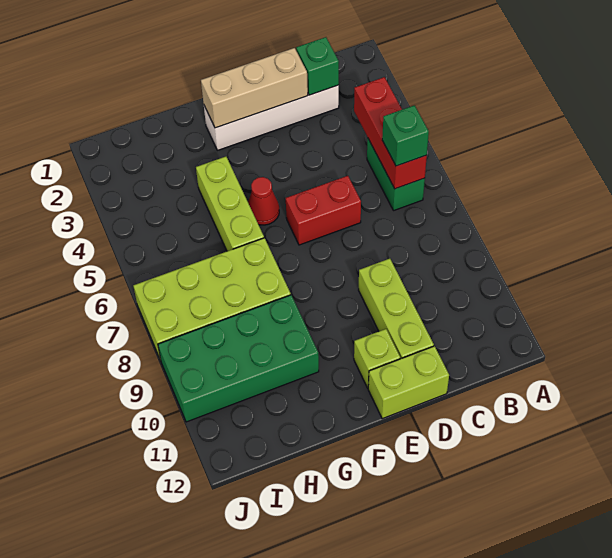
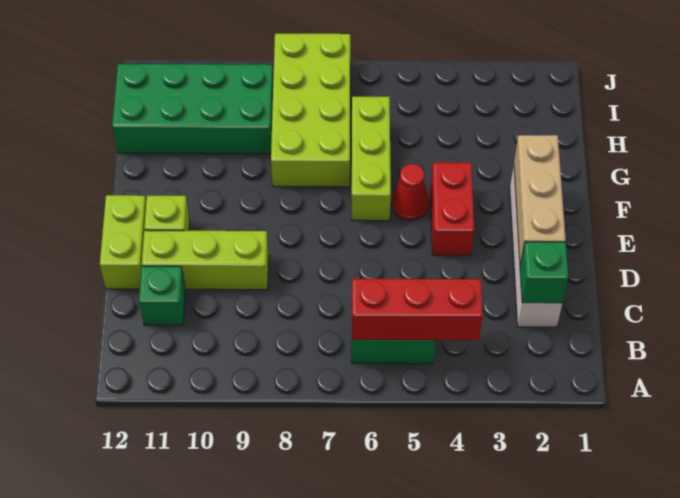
green 1x1 brick [382,105,429,166] -> green 1x1 brick moved to [139,266,185,325]
red 1x2 brick [286,176,361,245] -> red 1x2 brick moved to [431,163,474,255]
lime 1x3 brick [196,157,264,251] -> lime 1x3 brick turned to [352,97,391,221]
green 2x4 brick [158,295,319,422] -> green 2x4 brick turned to [112,64,273,154]

